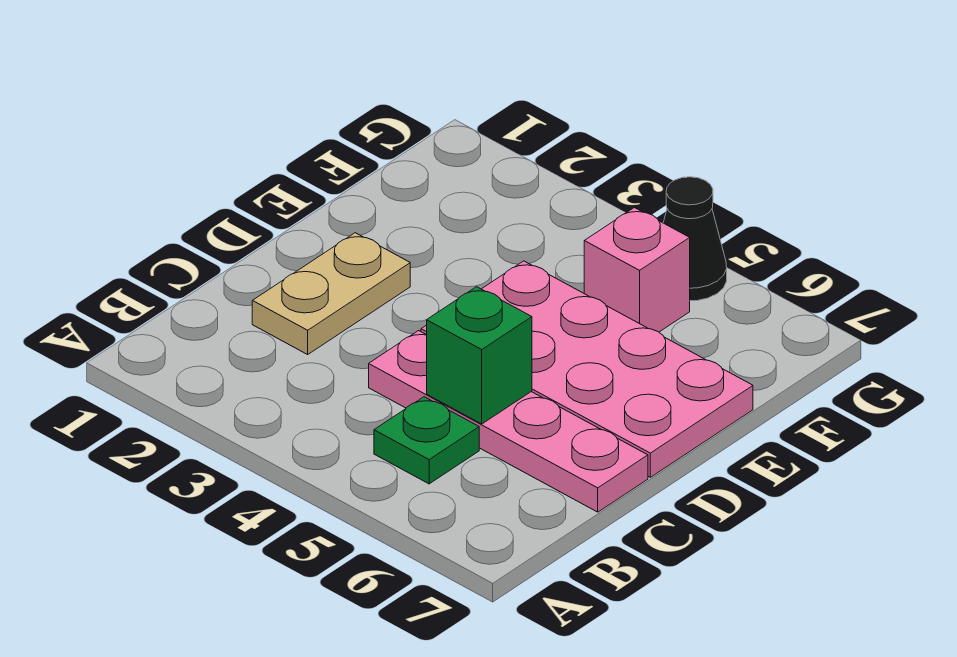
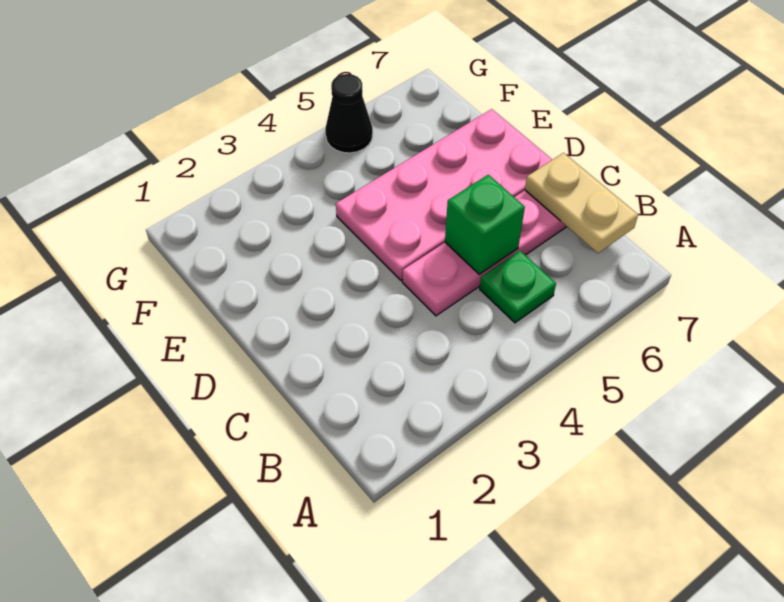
tan 1x2 plate [252,233,410,354] -> tan 1x2 plate moved to [525,153,638,253]
pink 1x1 brick [584,208,690,332] -> none

